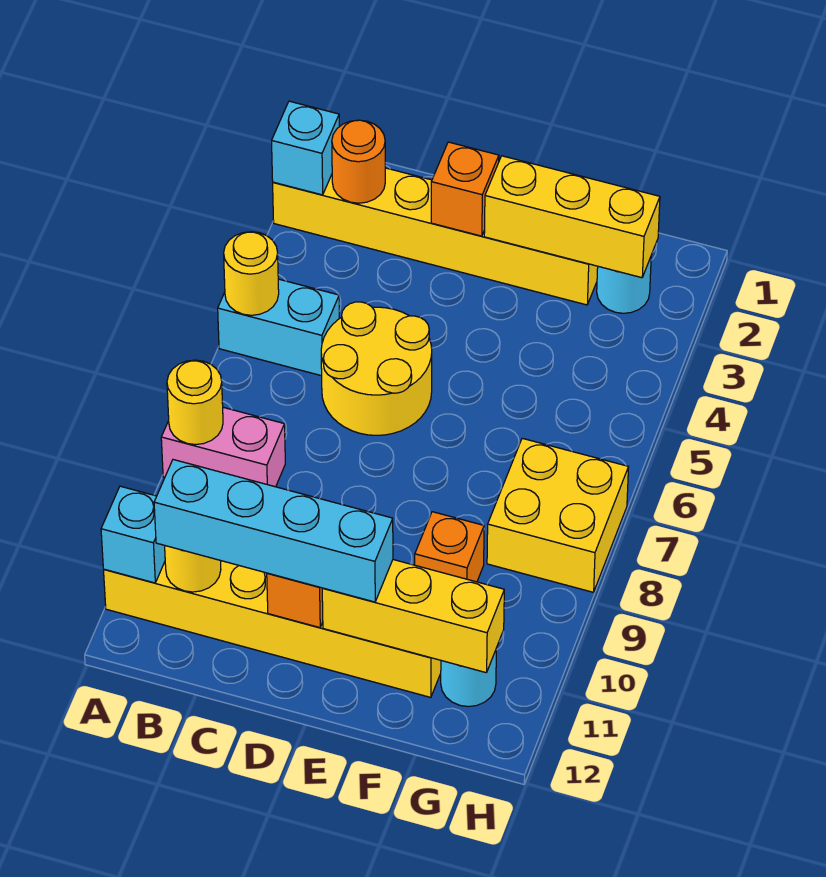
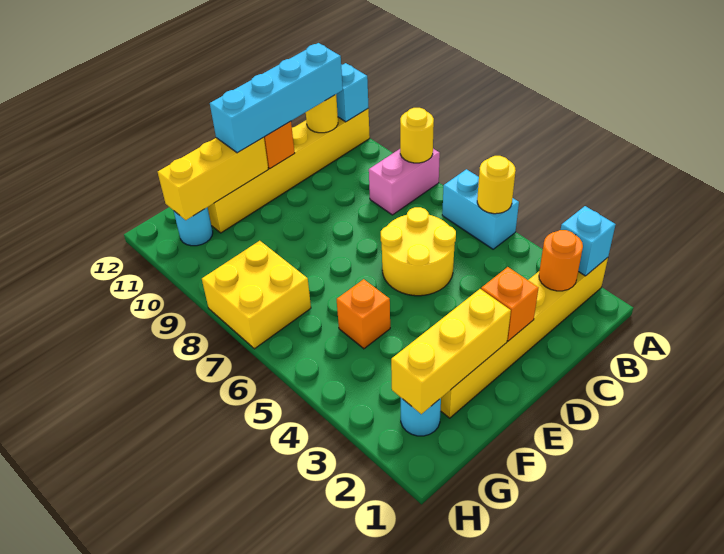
cyan 1x2 brick [218,279,339,376] -> cyan 1x2 brick turned to [442,169,519,249]
orange 1x1 brick [415,512,484,582] -> orange 1x1 brick moved to [337,279,390,349]

